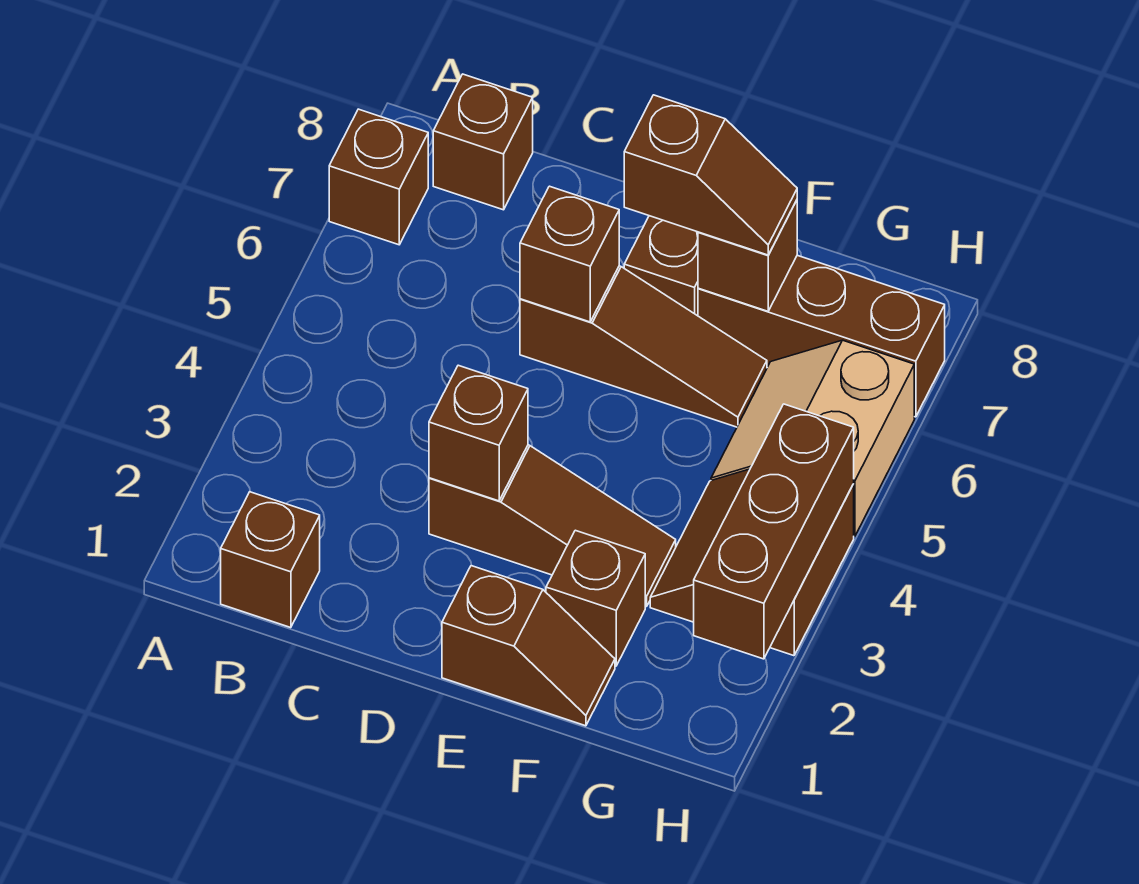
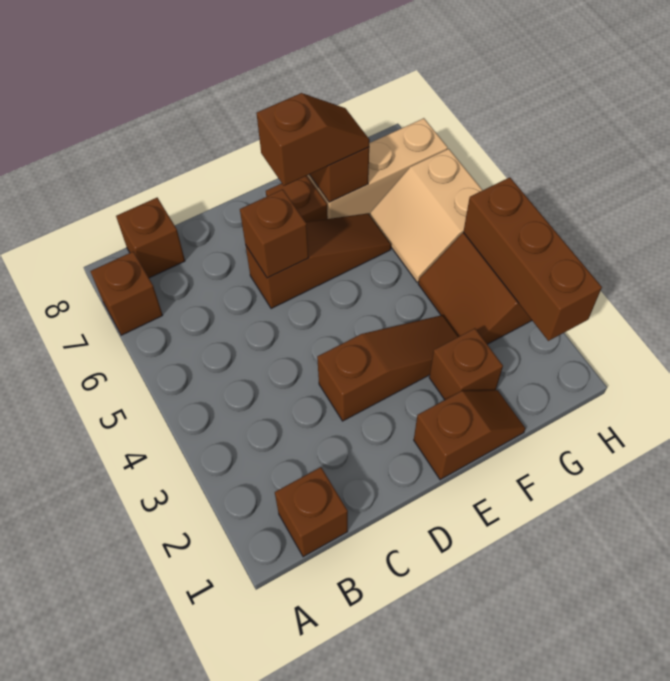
brown 1x1 brick [429,365,528,501] -> none
brown 1x3 brick [698,255,945,417] -> tan 1x3 brick [307,118,448,219]

